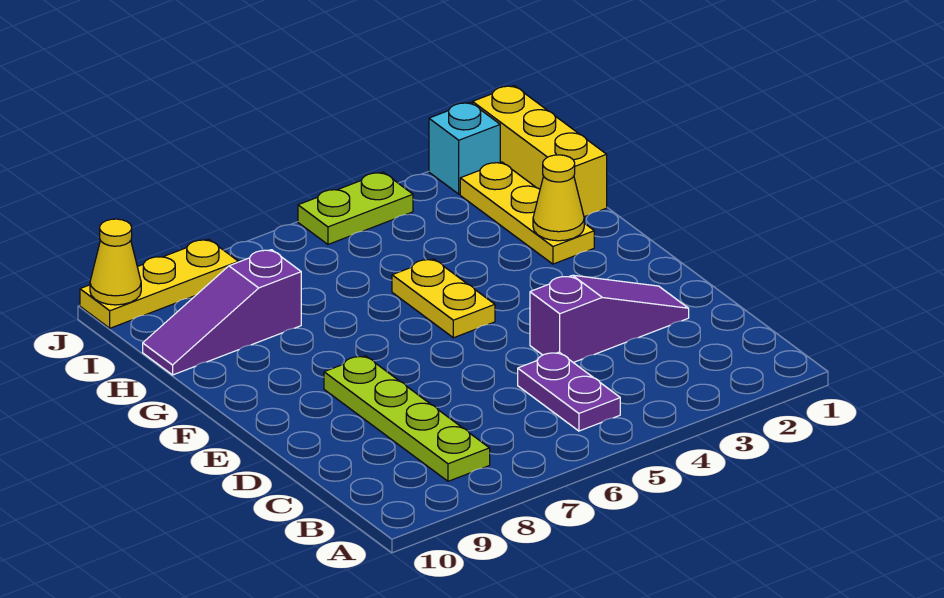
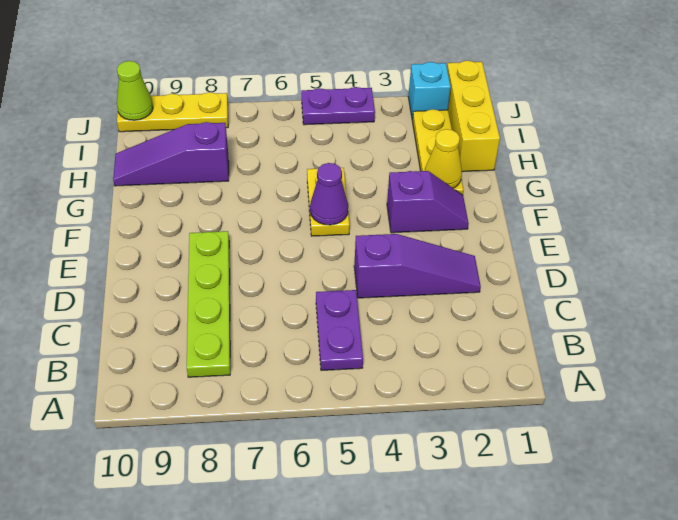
none -> purple 1x2 slope [387,171,469,233]
none -> purple 1x1 cone [310,163,348,225]
lime 1x2 plate [298,172,413,244] -> purple 1x2 plate [301,87,375,125]
yellow 1x1 cone [90,219,141,305] -> lime 1x1 cone [117,61,153,120]

